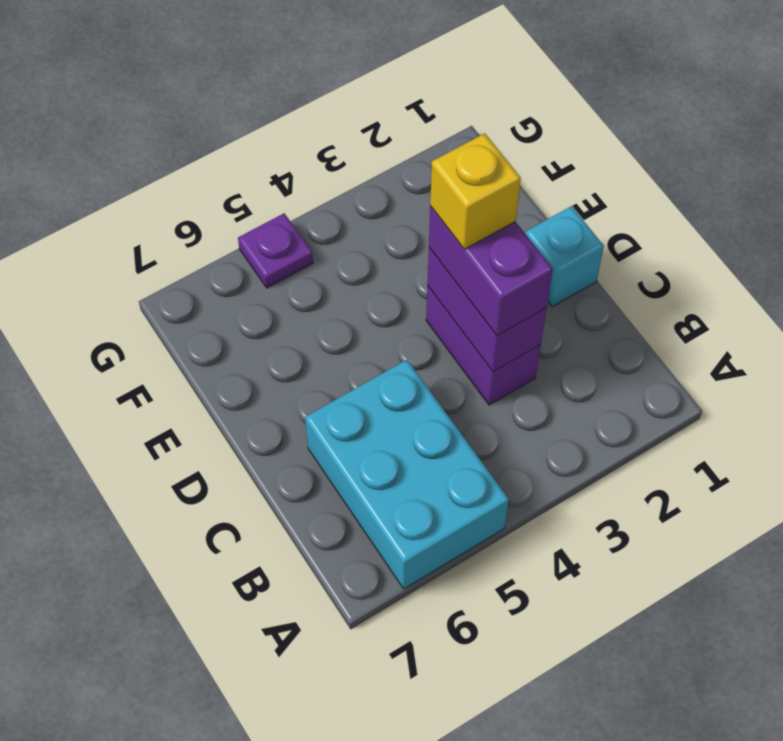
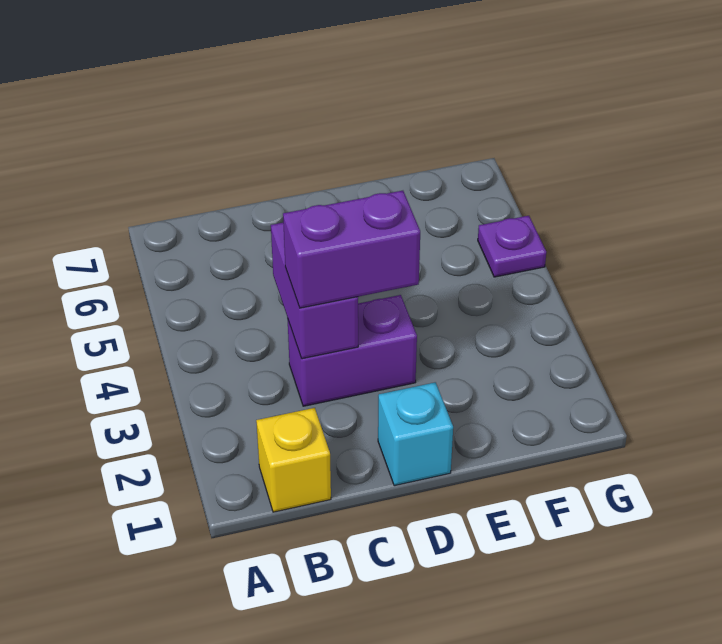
cyan 2x3 brick [305,360,509,589] -> none
purple 1x2 brick [427,248,547,372] -> purple 1x2 brick turned to [271,223,358,359]
yellow 1x1 brick [430,133,521,249] -> yellow 1x1 brick moved to [256,408,331,512]

